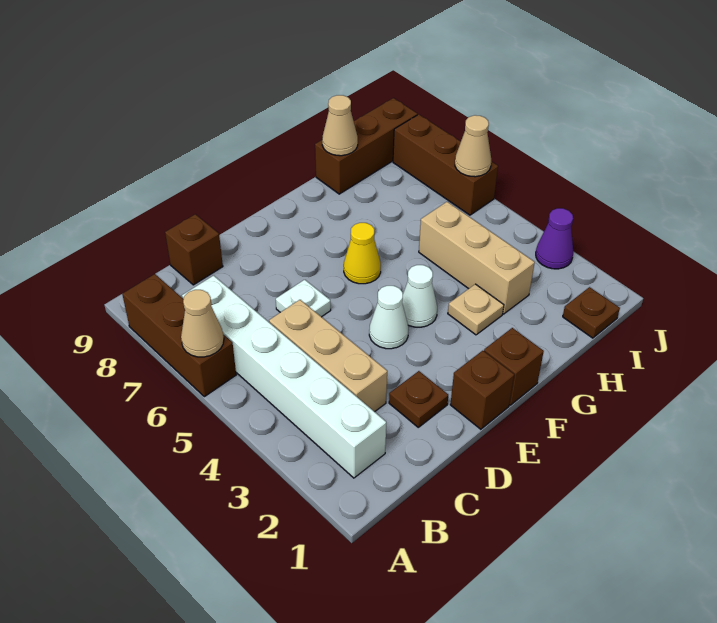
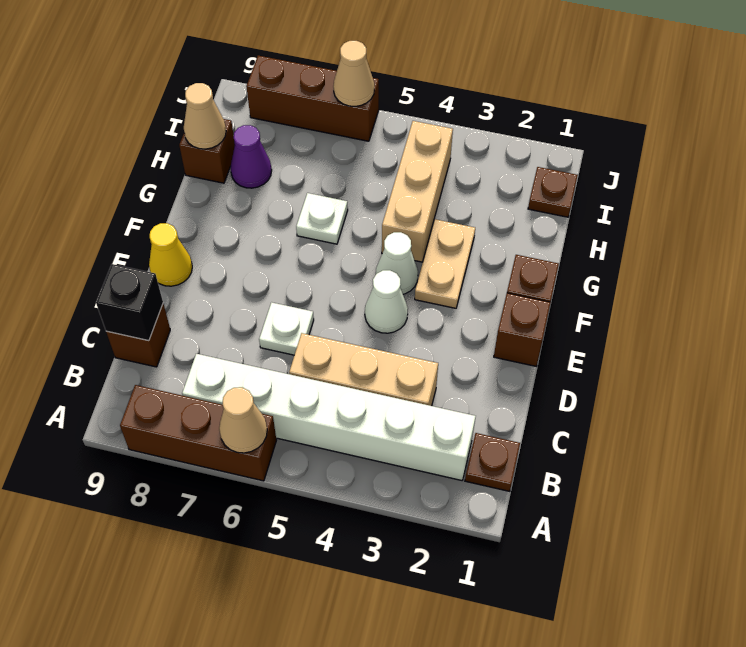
none -> black 1x1 brick [96,264,163,341]
brown 1x1 plate [389,371,448,427] -> brown 1x1 plate moved to [465,433,520,491]
yellow 1x1 cone [344,223,381,284] -> yellow 1x1 cone moved to [149,223,192,286]
tan 1x1 plate [448,284,504,335] -> tan 1x2 plate [415,219,475,308]
none -> white 1x1 plate [296,193,348,244]
tan 1x3 brick [419,202,535,314] -> tan 1x3 brick turned to [382,121,453,262]
brown 1x3 brick [315,98,417,194] -> brown 1x1 brick [179,119,235,183]
purple 1x1 cone [536,208,573,269] -> purple 1x1 cone moved to [230,125,272,188]

